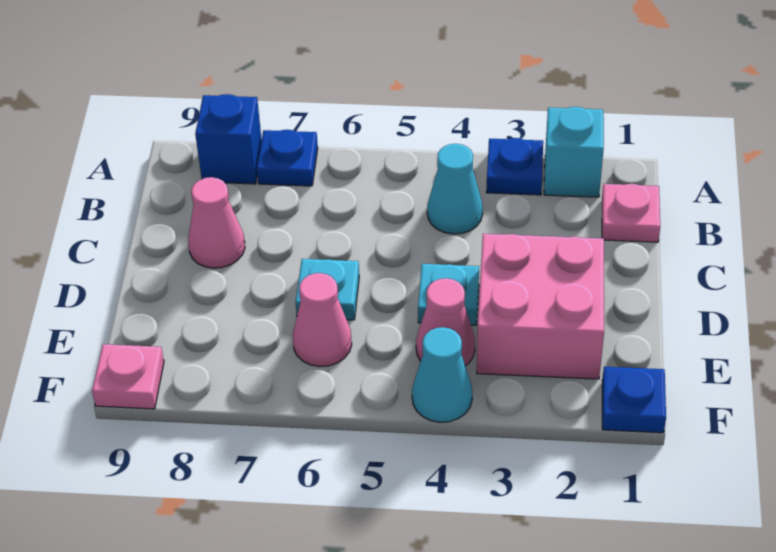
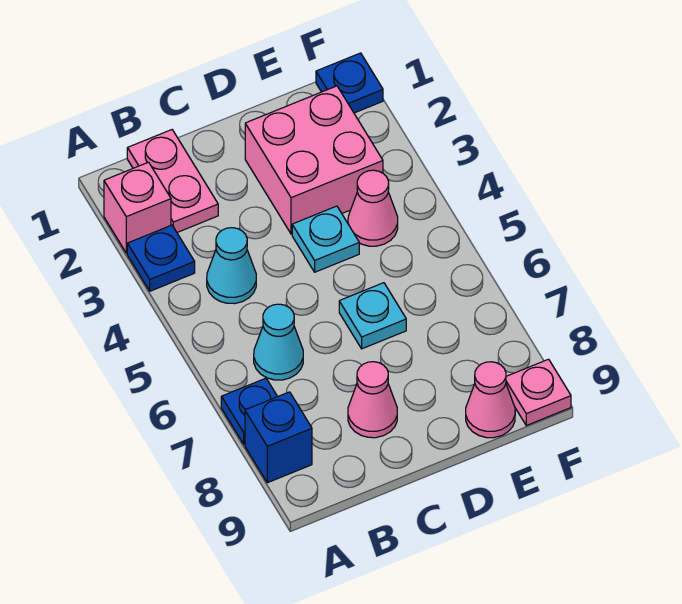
cyan 1x1 brick [544,107,604,197] -> pink 1x1 brick [104,162,171,253]
pink 1x1 plate [602,184,660,242] -> pink 1x2 plate [127,130,218,232]
pink 1x1 cone [293,273,352,367] -> pink 1x1 cone moved to [466,362,515,438]
cyan 1x1 cone [412,327,472,422] -> cyan 1x1 cone moved to [254,304,303,380]

